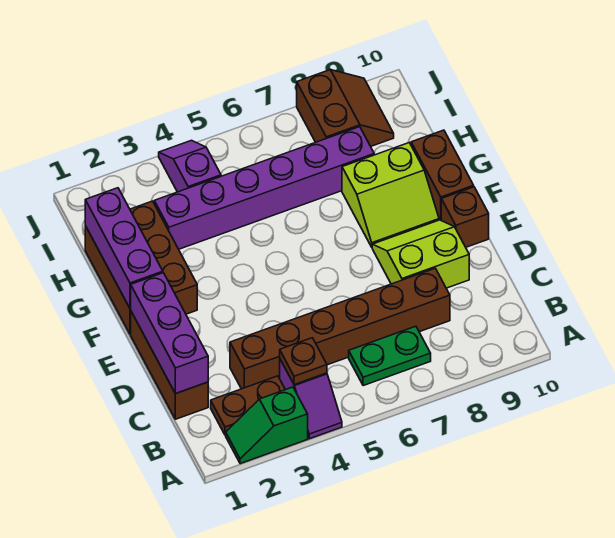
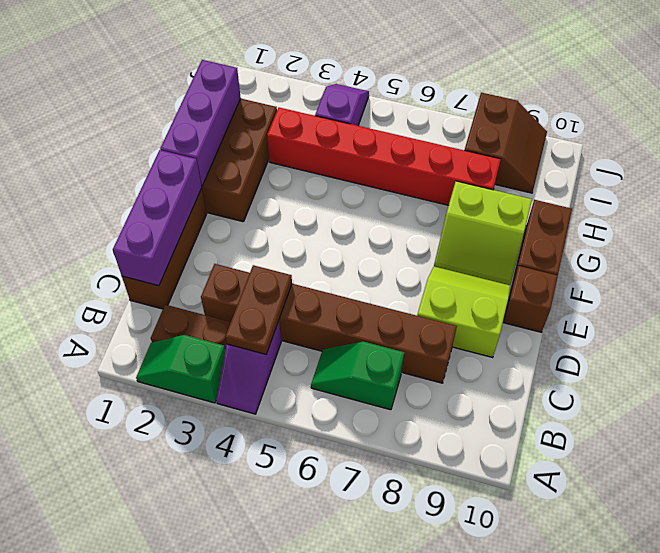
brown 1x1 plate [280,338,327,385] -> brown 1x2 plate [226,265,292,354]
green 1x2 plate [349,326,431,386] -> green 1x2 slope [311,342,404,410]
purple 1x6 brick [154,127,374,249] -> red 1x6 brick [267,107,501,205]

